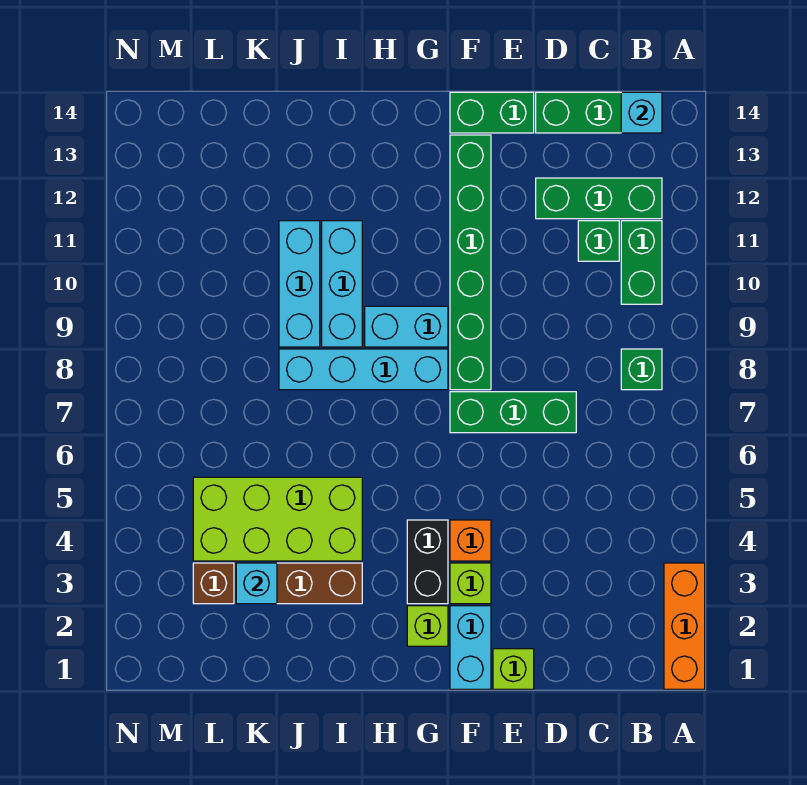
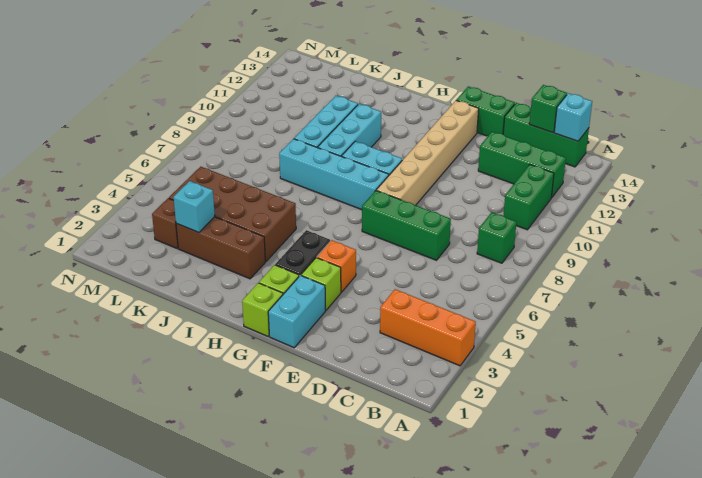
orange 1x3 brick [664,563,705,689] -> orange 1x3 brick turned to [380,289,476,366]
green 1x1 brick [578,221,619,261] -> green 1x1 brick moved to [529,85,567,133]
lime 1x1 brick [493,649,534,689] -> lime 1x1 brick moved to [242,283,283,336]
green 1x6 brick [450,135,491,390] -> tan 1x6 brick [376,101,479,205]
lime 2x4 brick [193,477,362,561] -> brown 2x4 brick [169,167,296,261]

